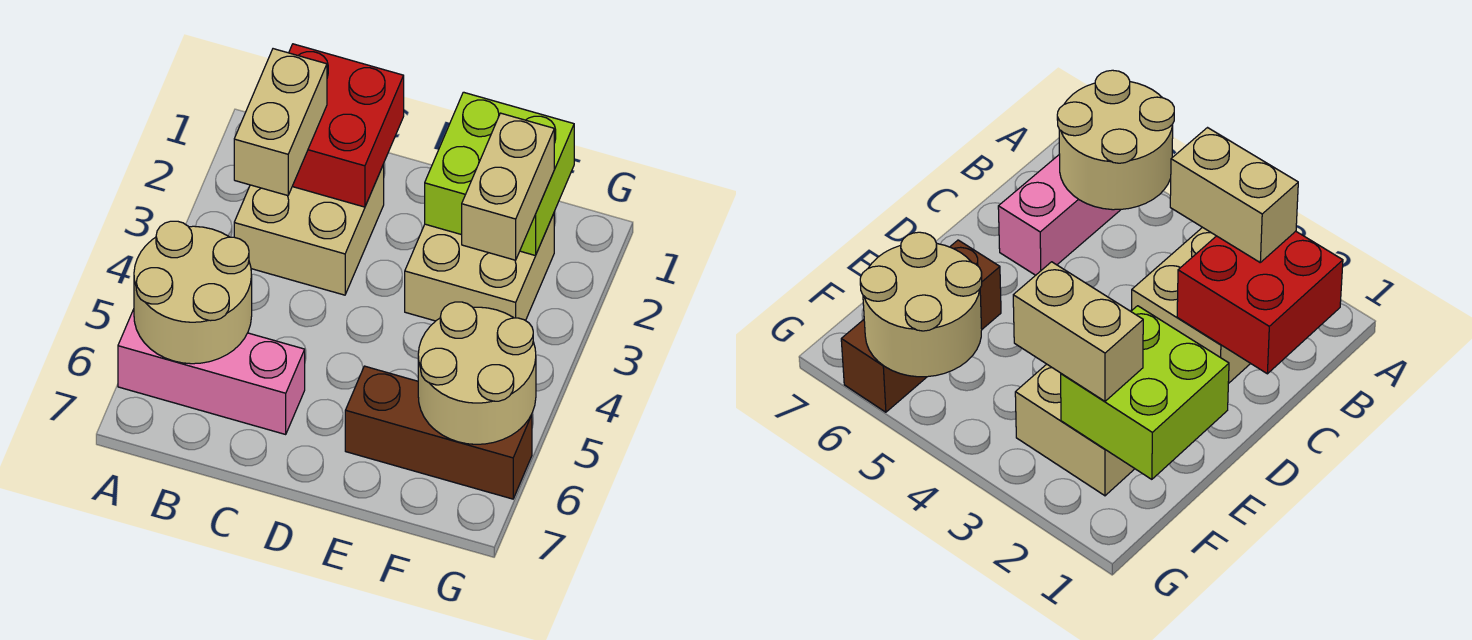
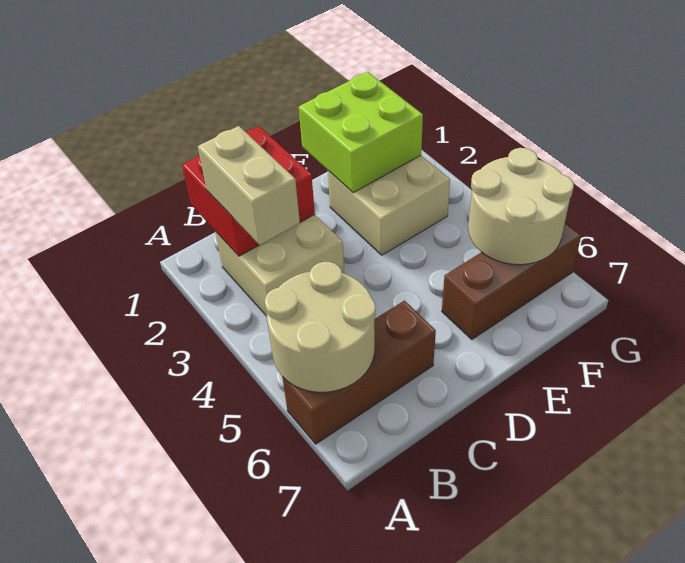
pink 1x3 brick [118,309,305,434] -> brown 1x3 brick [282,301,436,444]
tan 1x2 brick [462,113,554,260] -> none

